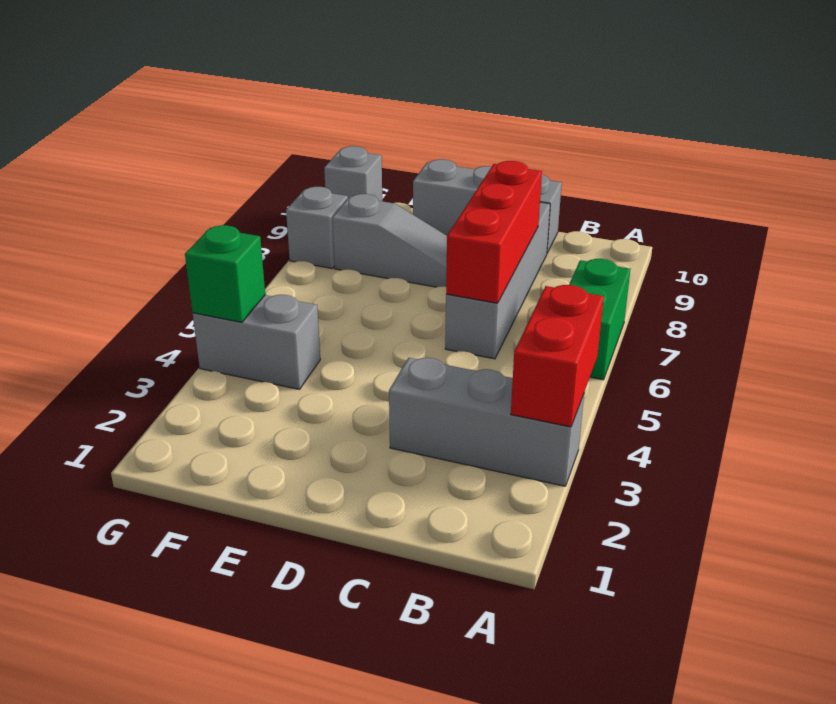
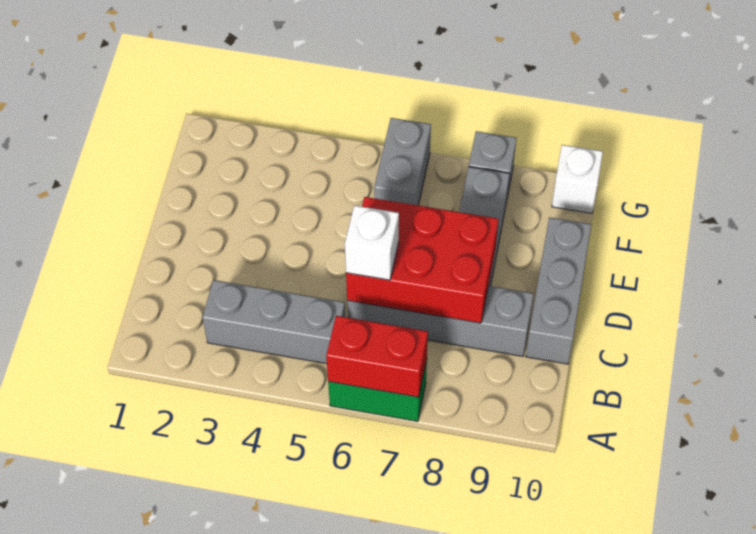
grey 1x3 brick [389,358,584,486] -> grey 1x3 brick turned to [202,280,345,364]
red 1x2 brick [511,285,604,427] -> red 1x2 brick moved to [326,316,428,397]
red 1x3 brick [446,161,542,303] -> red 2x3 brick [346,197,498,323]
none -> white 1x1 brick [345,205,399,280]
grey 1x2 brick [193,295,320,389] -> grey 1x2 brick moved to [374,118,431,206]
green 1x1 brick [185,225,265,322] -> none
grey 1x1 brick [324,146,382,201] -> white 1x1 brick [552,145,603,213]

